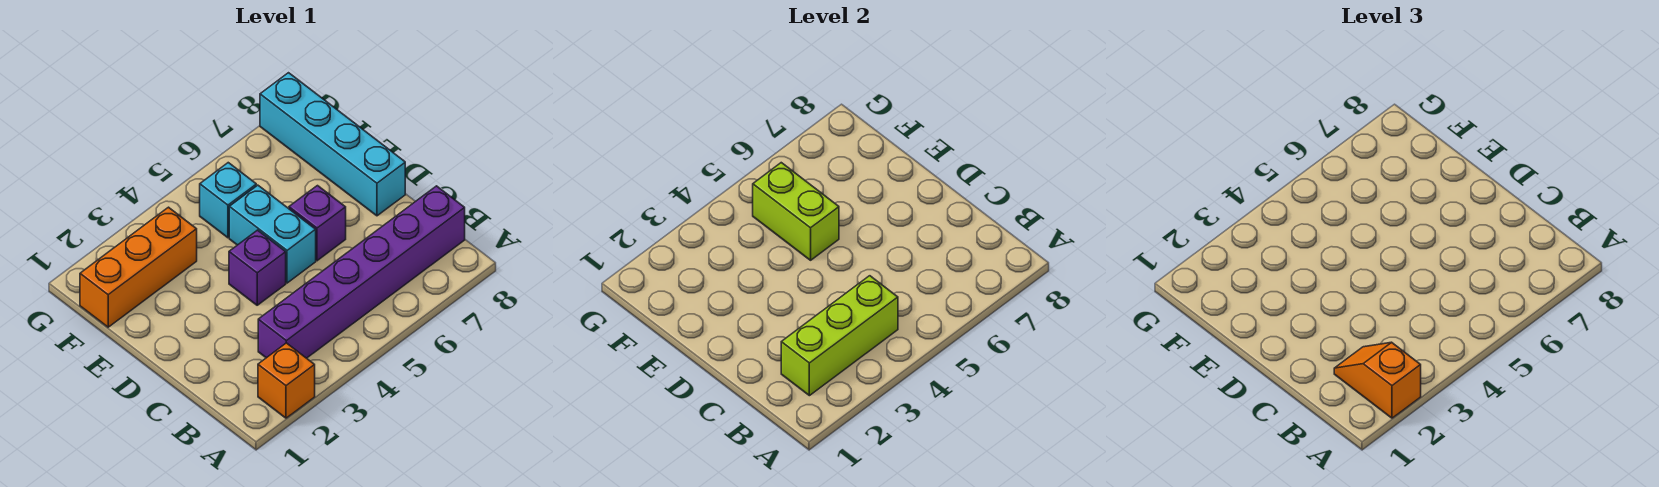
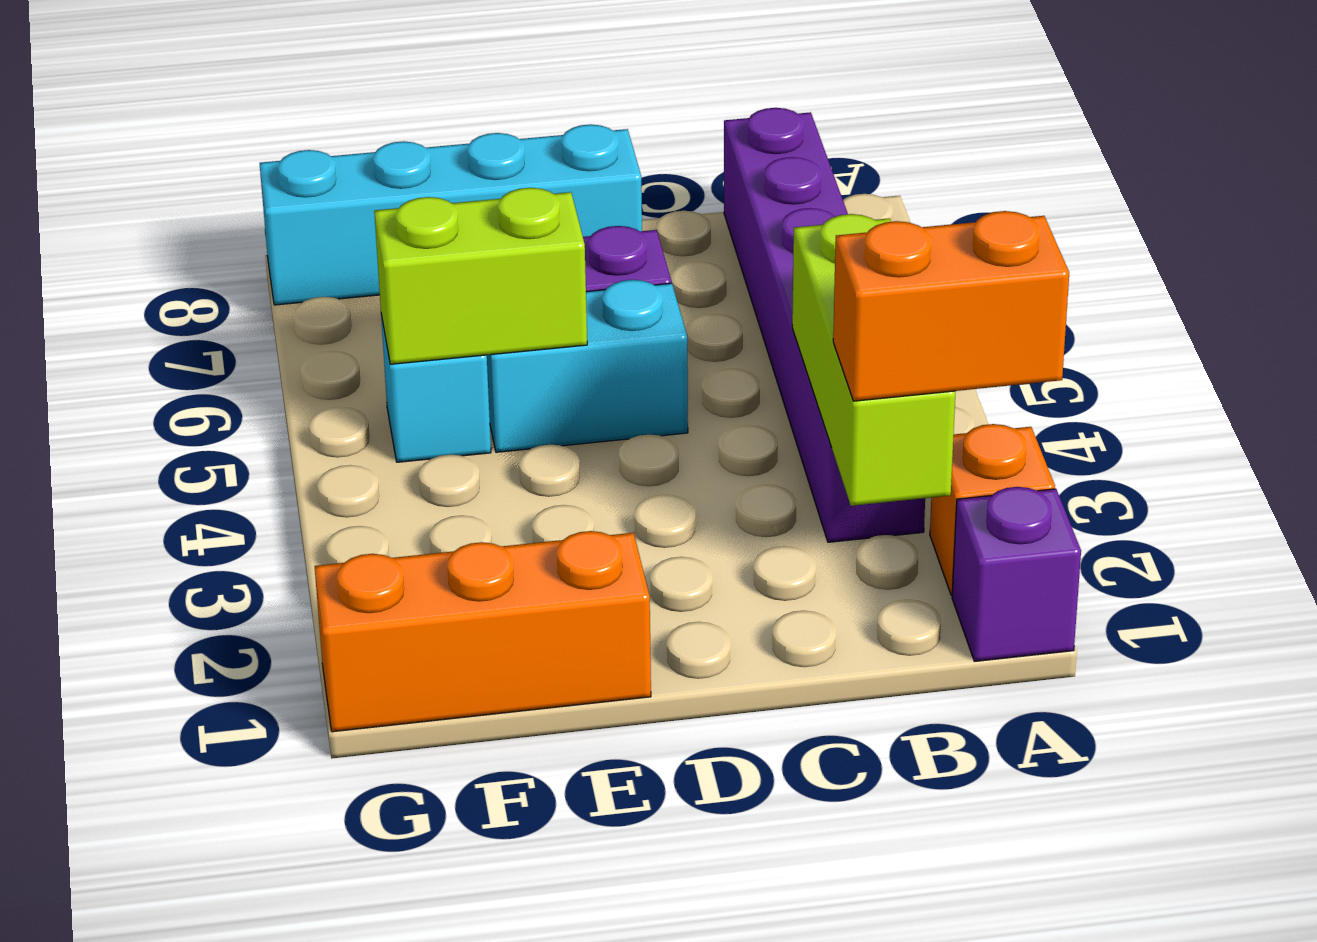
orange 1x2 slope [1334,342,1421,418] -> orange 1x2 brick [833,211,1069,401]
purple 1x1 brick [229,230,286,305] -> purple 1x1 brick moved to [952,487,1081,661]
orange 1x3 brick [80,207,197,327] -> orange 1x3 brick turned to [314,531,651,732]

